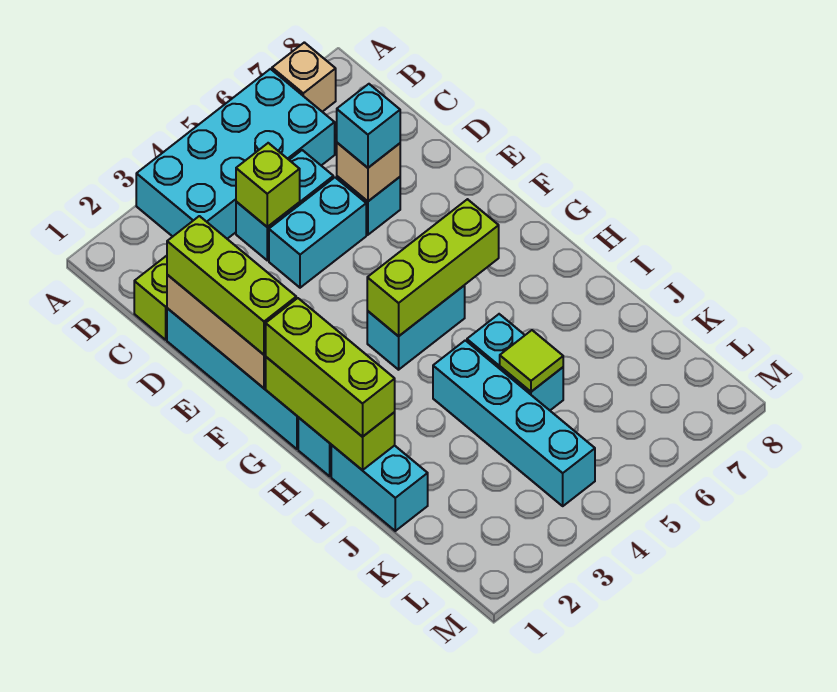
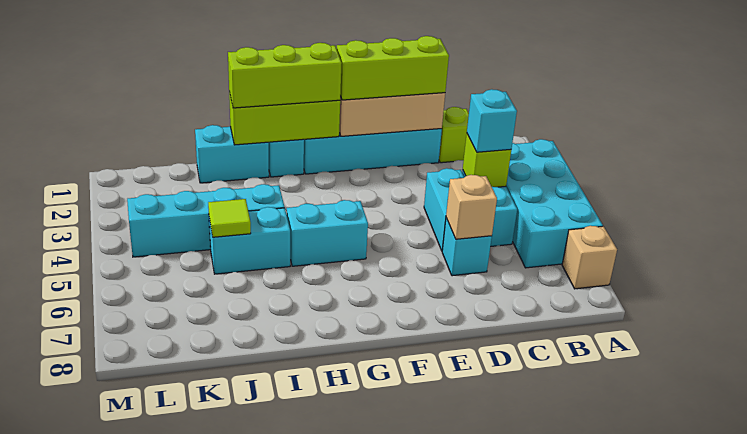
cyan 1x1 brick [337,84,400,168] -> cyan 1x1 brick moved to [467,89,517,152]
cyan 1x2 brick [367,285,465,370] -> cyan 1x2 brick turned to [287,200,368,266]
lime 1x3 brick [367,199,499,336] -> none

